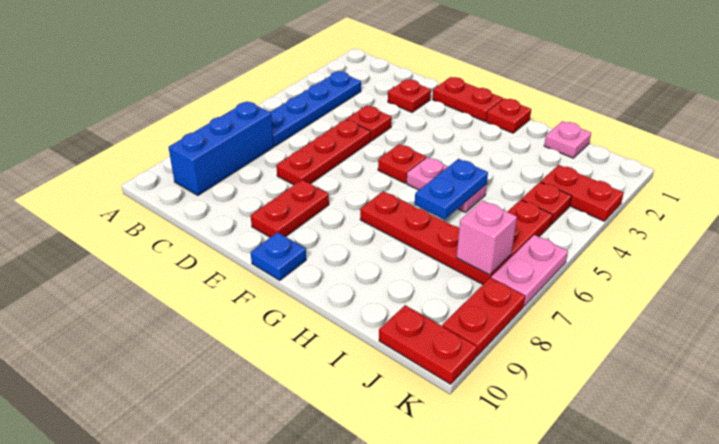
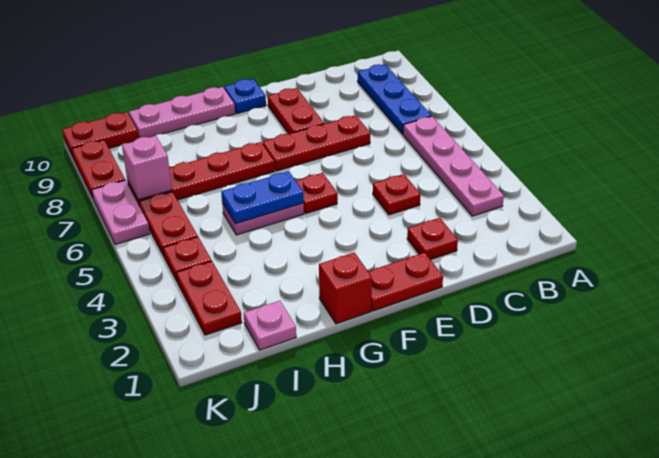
blue 1x4 plate [270,71,361,146] -> pink 1x4 plate [403,116,504,216]
blue 1x3 brick [168,101,274,195] -> blue 1x3 plate [357,64,432,134]
red 1x3 plate [276,120,370,185] -> red 1x3 plate turned to [263,115,370,171]
red 1x1 plate [486,98,531,133] -> red 1x1 brick [319,253,372,324]
none -> pink 1x3 plate [129,87,235,138]
blue 1x2 plate [415,159,488,219] -> blue 1x2 plate turned to [221,171,304,224]
red 1x2 plate [541,165,624,221] -> red 1x2 plate turned to [176,261,242,335]

